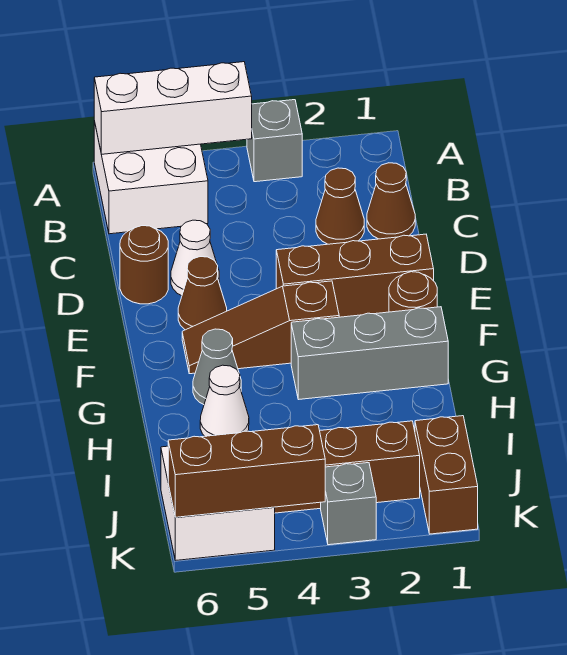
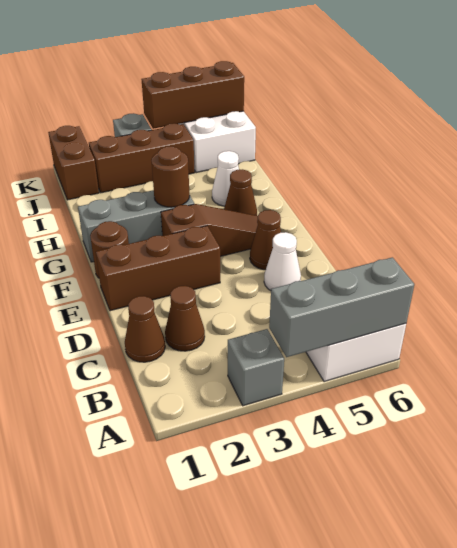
white 1x3 brick [94,62,252,154] -> grey 1x3 brick [269,257,414,357]
brown 1x1 round brick [120,226,168,304] -> brown 1x1 round brick moved to [152,146,190,207]
grey 1x1 cone [193,329,241,405] -> brown 1x1 cone [224,169,257,216]

